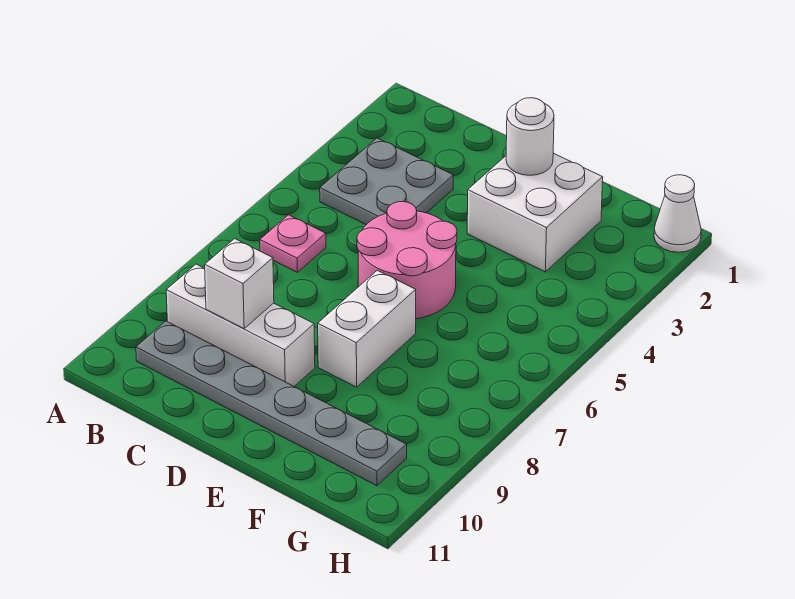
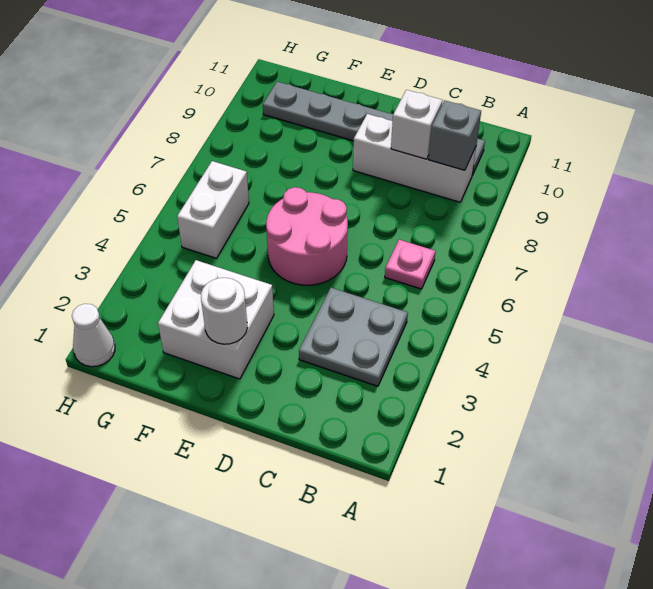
none -> grey 1x1 brick [429,101,481,170]
white 1x2 brick [318,270,416,387] -> white 1x2 brick moved to [177,161,249,258]

